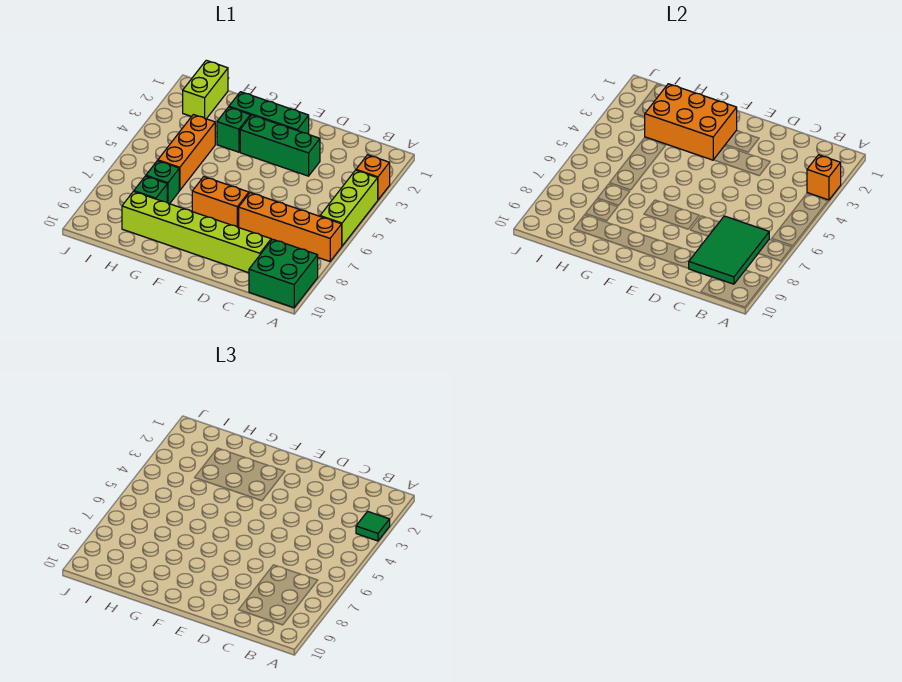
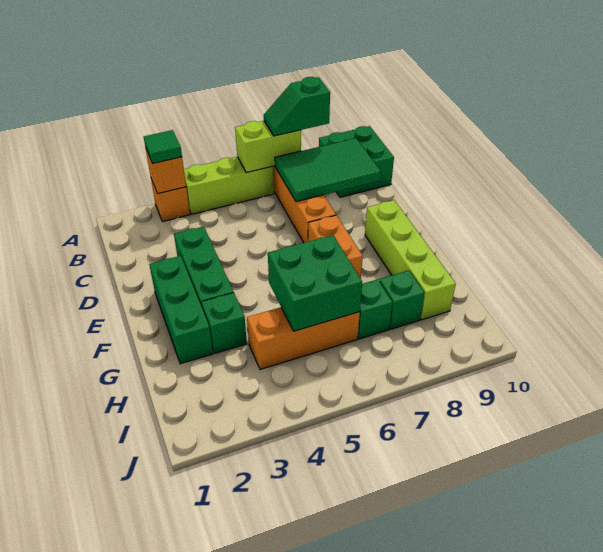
none -> green 1x2 slope [264,77,330,136]
lime 1x6 brick [122,192,271,273] -> lime 1x4 brick [365,200,456,320]
orange 2x3 brick [645,84,737,160] -> none
none -> green 2x2 brick [268,235,362,331]
lime 1x2 brick [183,60,228,119] -> lime 1x2 brick moved to [235,121,301,173]

